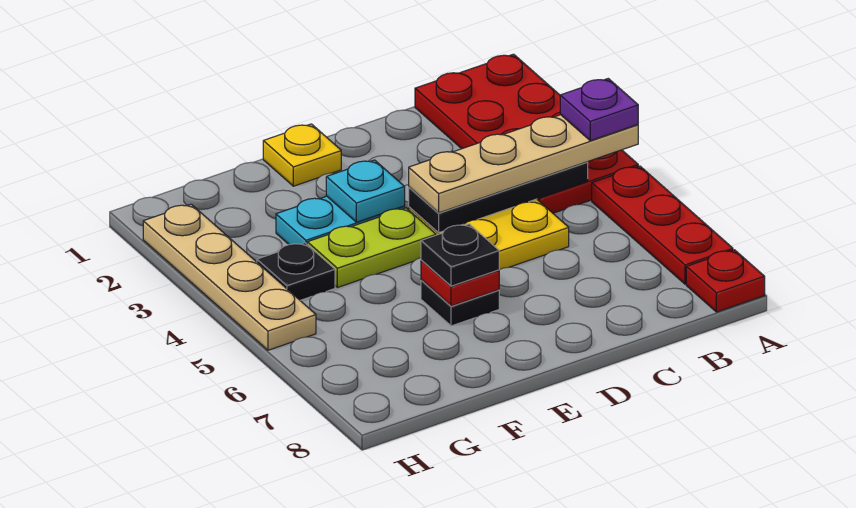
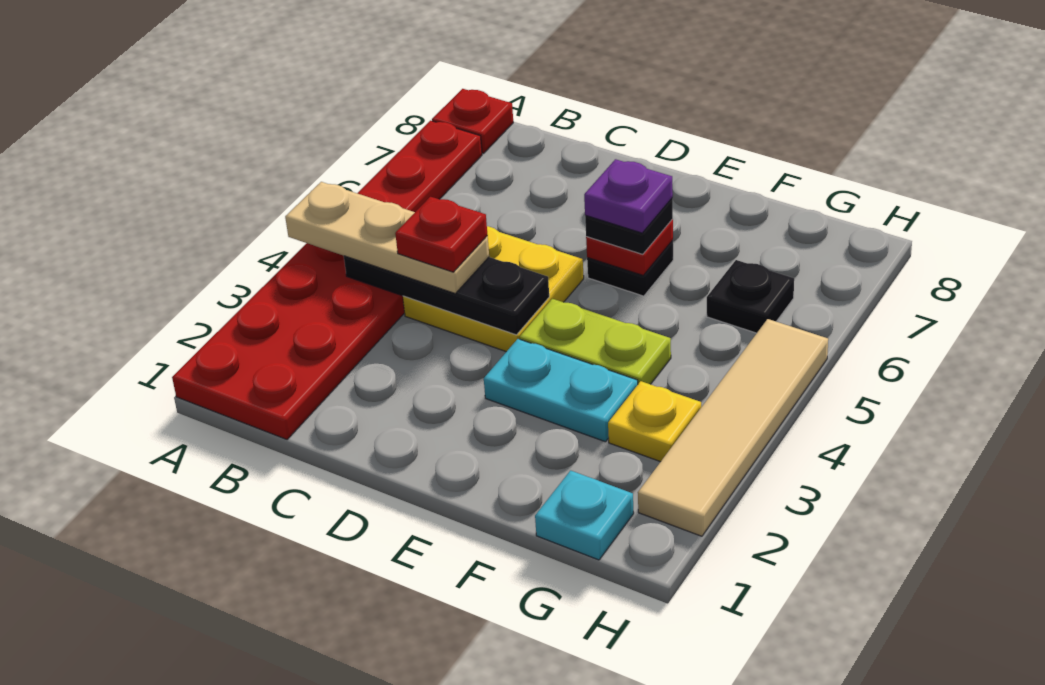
tan 1x4 plate [409,115,638,213] -> tan 1x3 plate [285,182,489,293]
purple 1x1 plate [560,79,638,141] -> purple 1x1 plate moved to [584,159,673,233]
none -> red 1x1 plate [395,197,487,272]
yellow 1x1 plate [263,124,341,186] -> yellow 1x1 plate moved to [608,381,701,462]
cyan 1x1 plate [326,160,405,222] -> cyan 1x1 plate moved to [535,470,634,560]
black 1x1 plate [257,243,335,300] -> black 1x1 plate moved to [707,260,794,333]
tan 1x4 plate [143,204,316,350] -> tan 1x4 tile [638,319,828,536]

